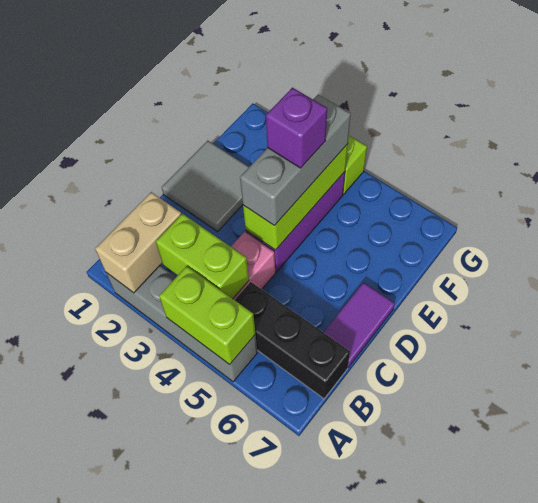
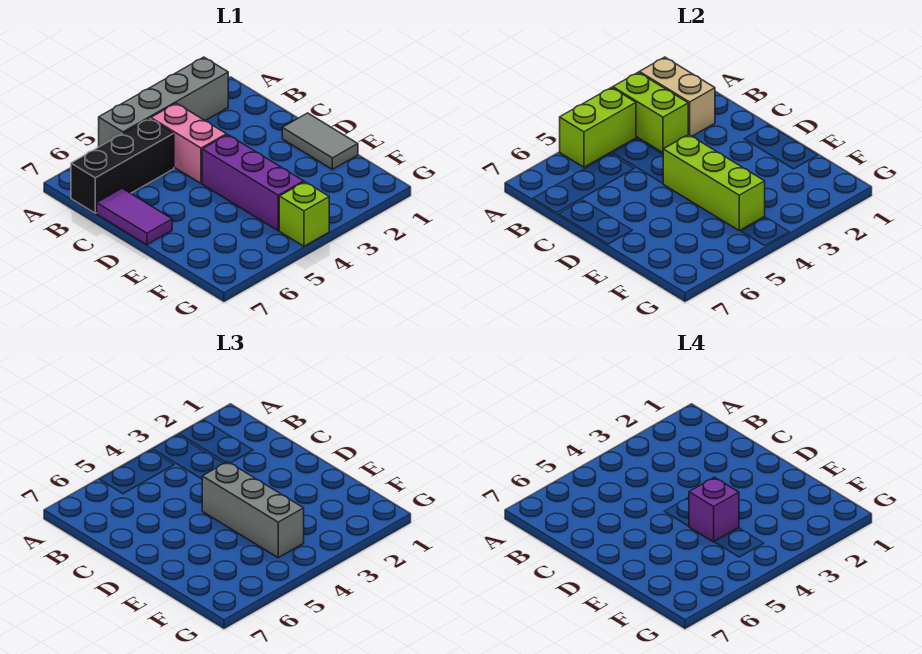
lime 1x2 brick [156,214,249,299] -> lime 1x2 brick turned to [613,72,688,153]
grey 2x2 tile [162,141,249,232] -> grey 1x2 tile [282,113,358,169]

